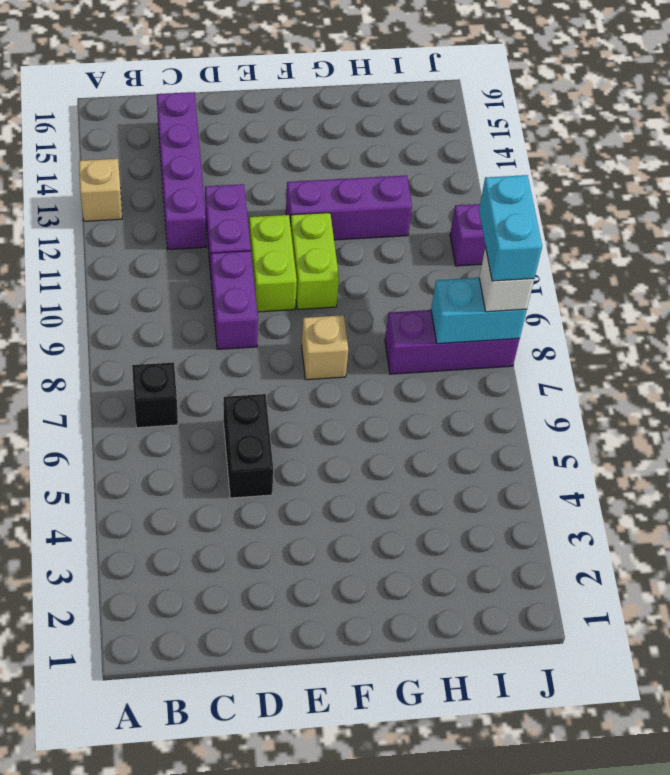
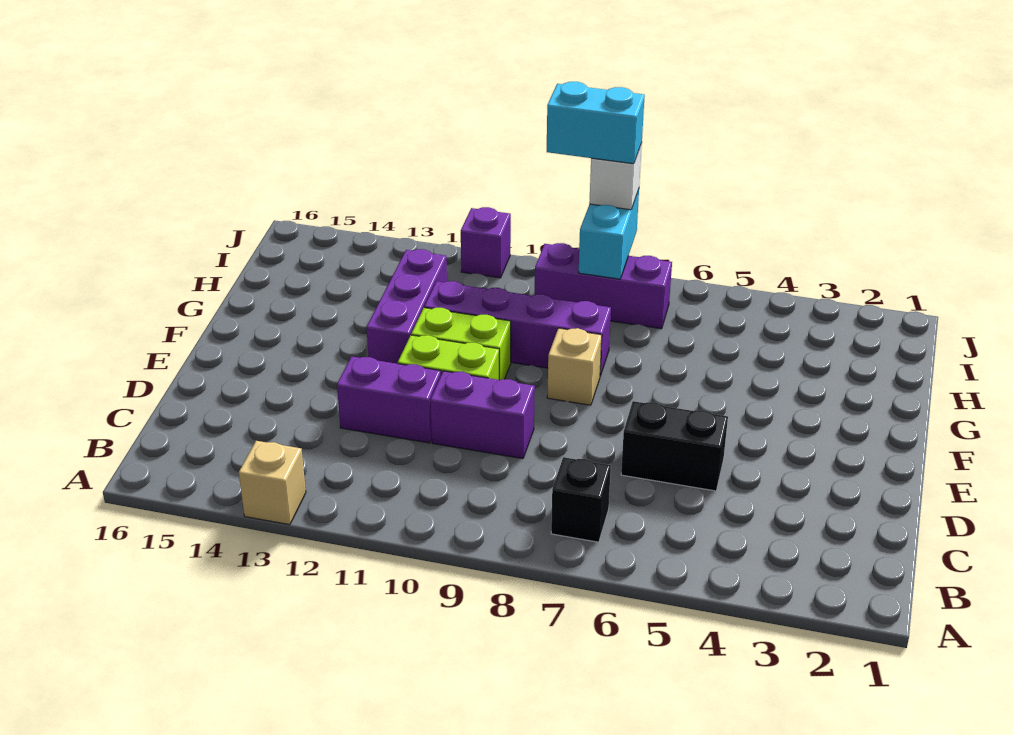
purple 1x4 brick [157,92,206,249] -> purple 1x4 brick moved to [424,281,611,376]
purple 1x3 brick [385,310,520,374] -> purple 1x3 brick turned to [535,243,672,329]

